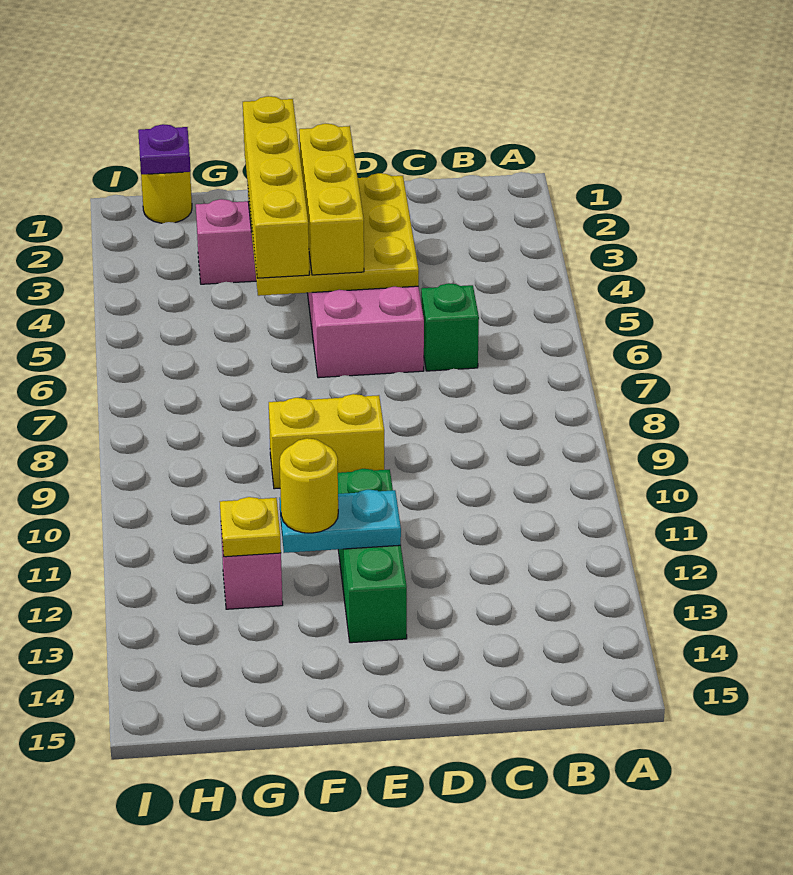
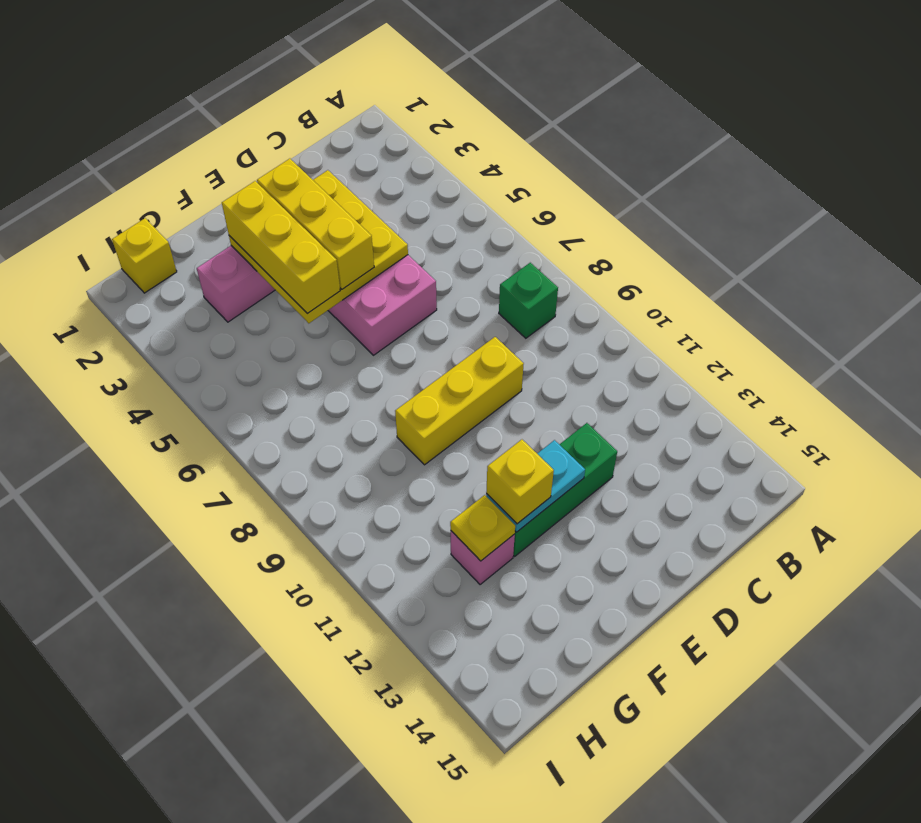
green 1x1 brick [421,283,479,371] -> green 1x1 brick moved to [499,263,558,338]
yellow 1x2 brick [269,394,384,489] -> yellow 1x3 brick [395,337,524,465]
green 1x3 brick [338,469,407,643] -> green 1x3 brick turned to [513,423,617,556]
yellow 1x4 brick [243,96,309,278] -> yellow 1x3 brick [222,181,340,314]
yellow 1x1 round brick [280,438,338,533] -> yellow 1x1 brick [486,440,554,524]
yellow 1x1 round brick [141,172,192,223] -> yellow 1x1 brick [112,218,177,293]
purple 1x1 plate [138,124,191,174] -> none

